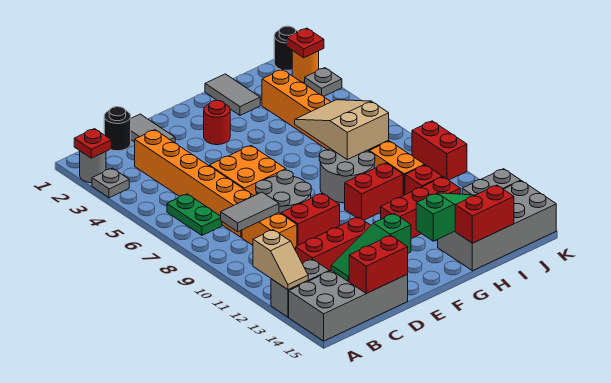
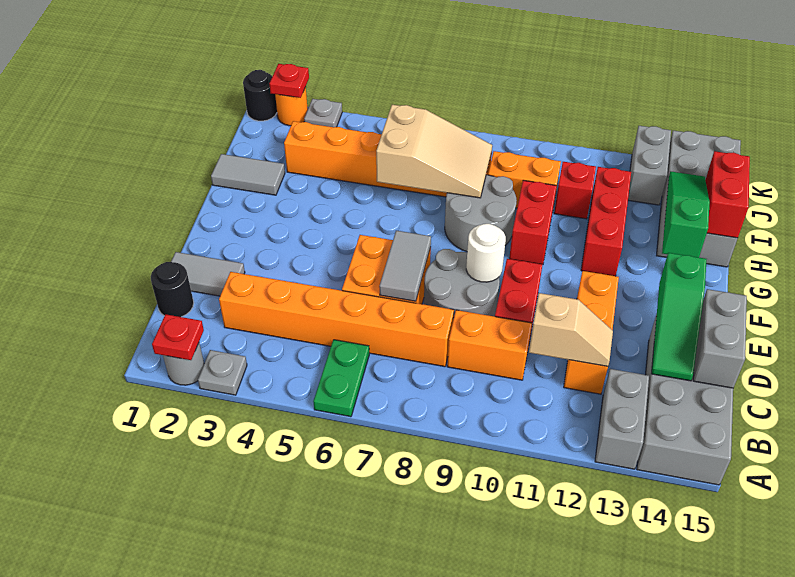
tan 1x2 slope [253,230,308,290] -> tan 1x2 slope moved to [529,293,613,366]
green 1x2 plate [167,194,222,235] -> green 1x2 plate turned to [313,340,369,417]
grey 1x2 tile [221,192,279,232] -> grey 1x2 tile moved to [379,231,431,301]
red 1x3 brick [296,217,371,271] -> orange 1x3 brick [564,271,619,394]
red 1x2 brick [349,235,408,293] -> grey 1x2 brick [693,289,747,388]
none -> white 1x1 round brick [466,224,506,282]
red 1x1 round brick [204,100,230,145] -> none
tan 2x3 slope [295,100,389,159] -> tan 2x3 slope turned to [376,105,492,198]
red 1x2 brick [412,121,467,180] -> none

